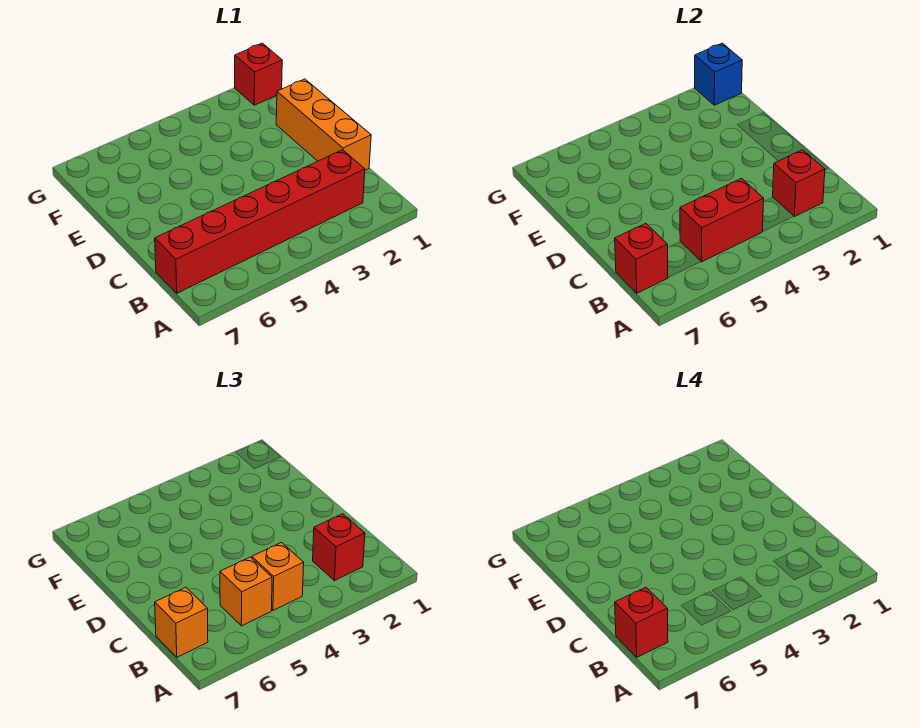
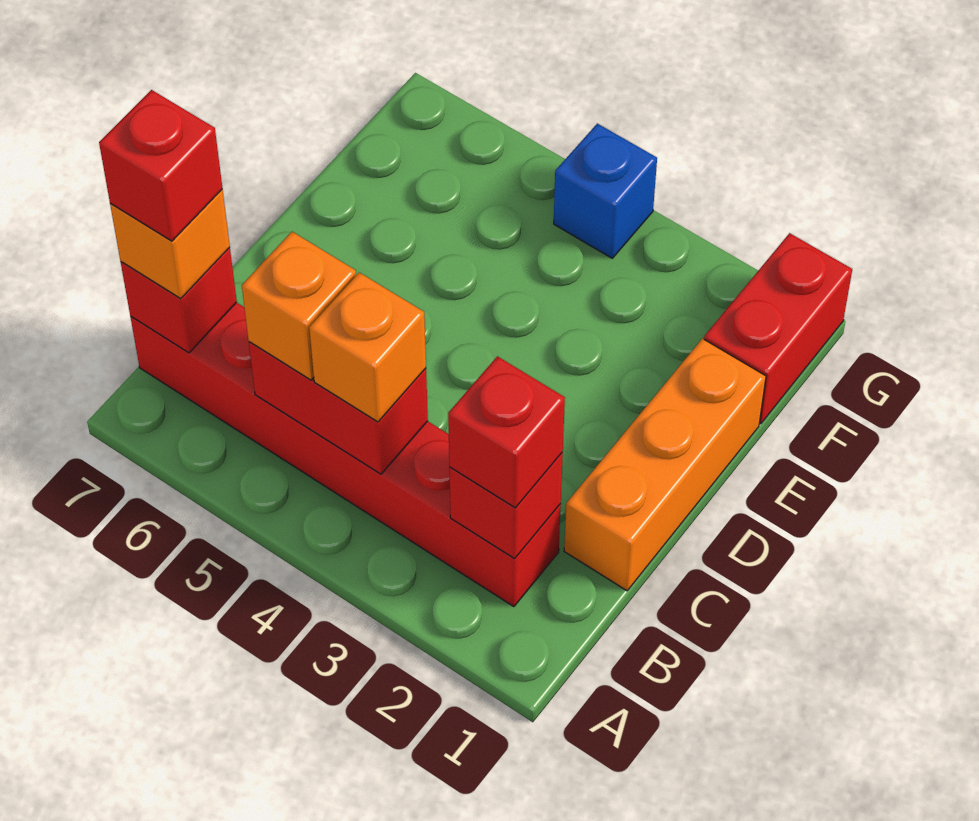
red 1x1 brick [235,43,282,105] -> red 1x2 brick [704,233,852,424]
blue 1x1 brick [695,43,742,105] -> blue 1x1 brick moved to [554,124,657,258]

